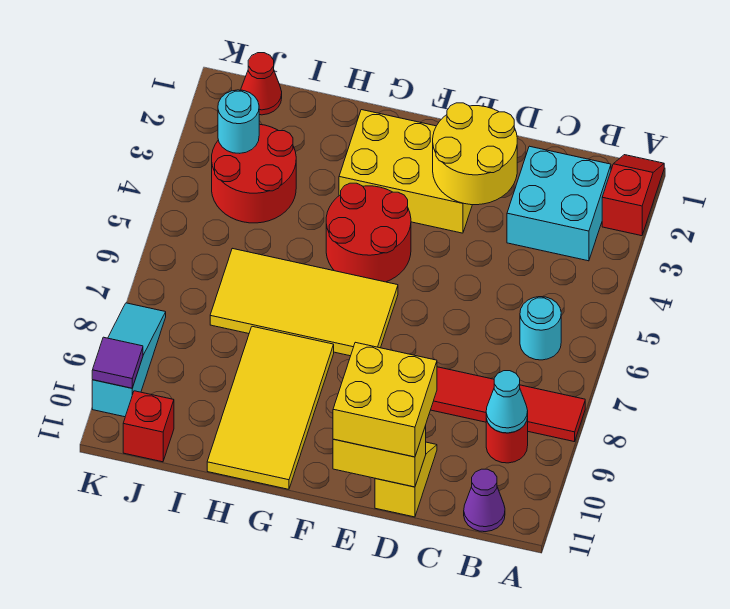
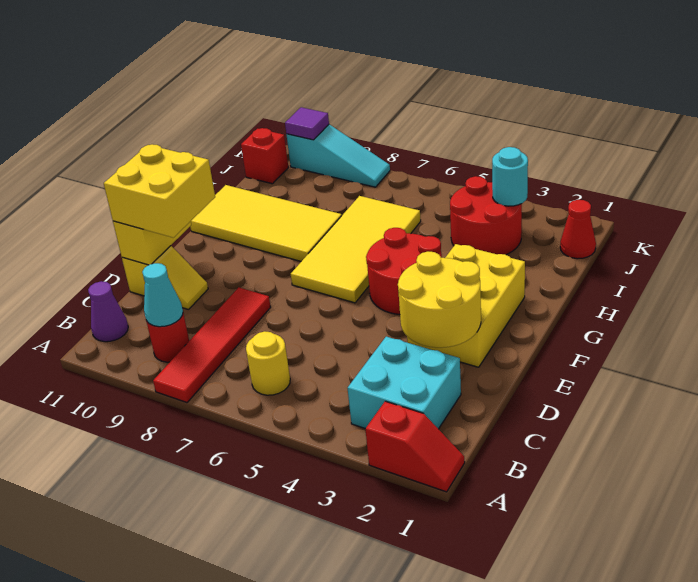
cyan 1x1 round brick [520,297,561,360] -> yellow 1x1 round brick [246,331,290,395]

